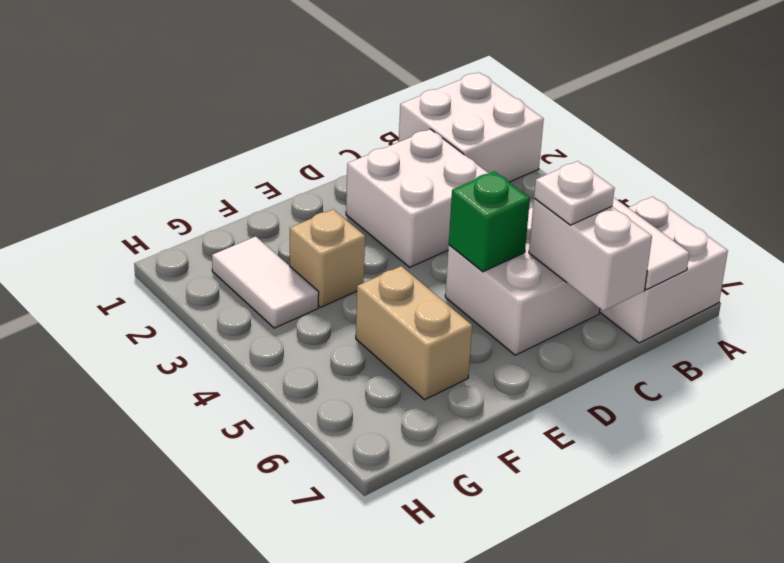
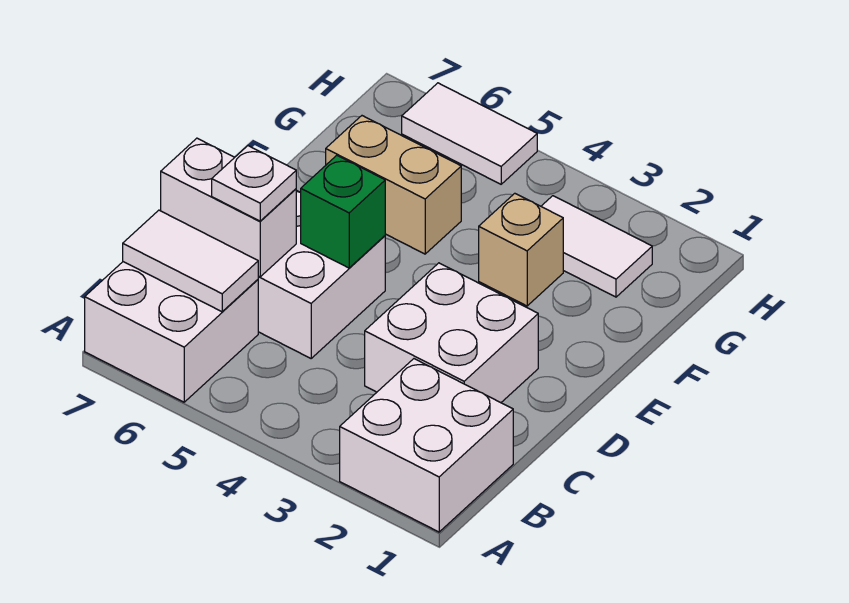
none -> white 1x2 tile [402,83,537,184]

